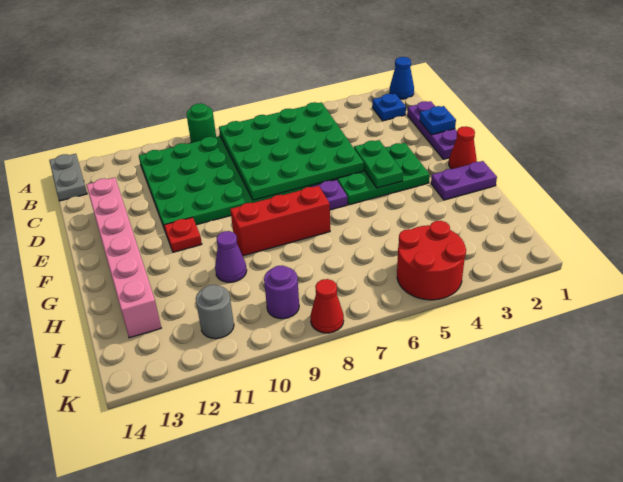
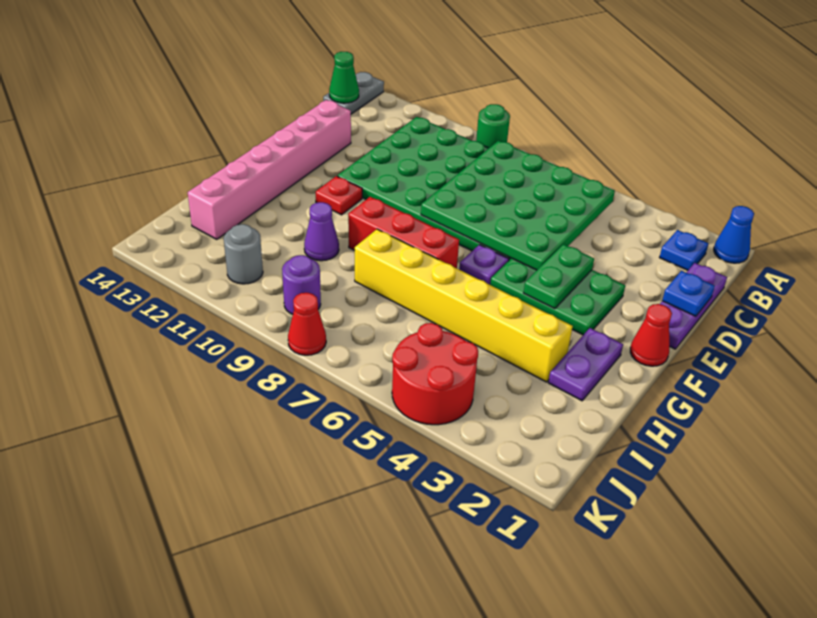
none -> green 1x1 cone [329,52,359,103]
purple 1x2 plate [431,161,497,200] -> purple 1x2 plate turned to [548,328,623,401]
none -> yellow 1x6 brick [355,229,573,382]

